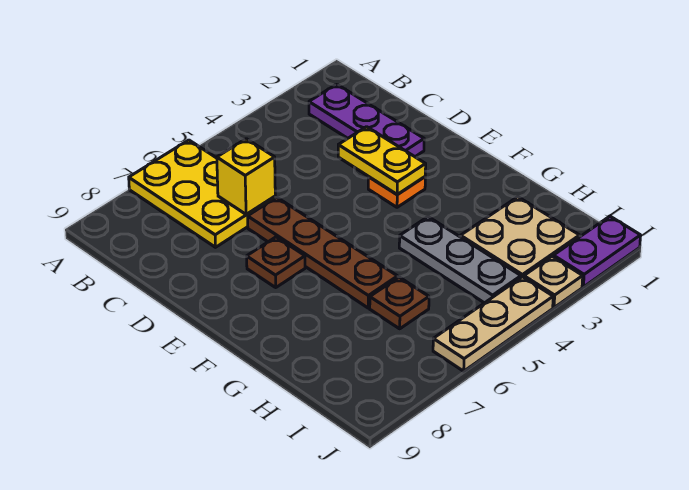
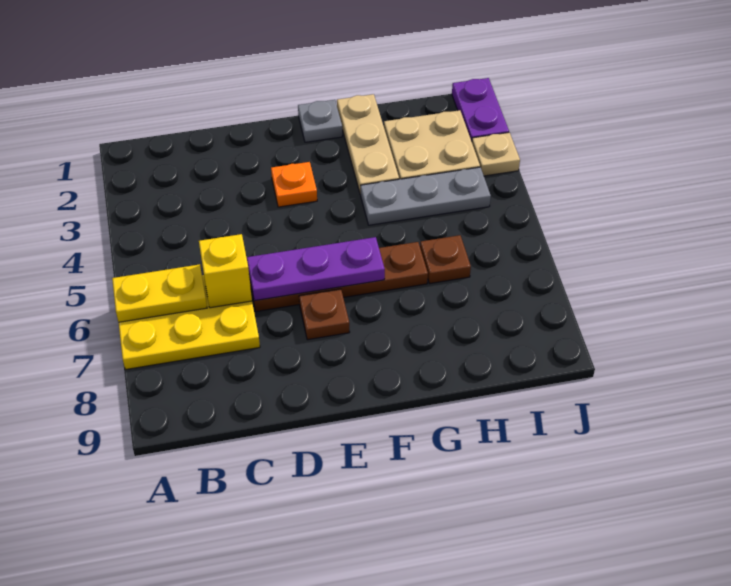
purple 1x3 plate [309,84,424,157] -> purple 1x3 plate moved to [247,237,385,301]
yellow 1x2 plate [338,127,426,195] -> yellow 1x2 plate moved to [112,264,207,322]
none -> grey 1x1 plate [298,100,342,142]
tan 1x3 plate [433,277,553,371] -> tan 1x3 plate moved to [337,94,399,194]

